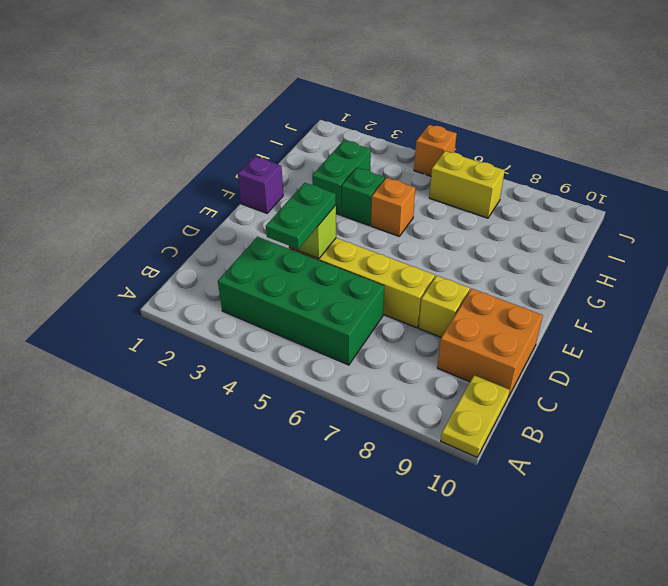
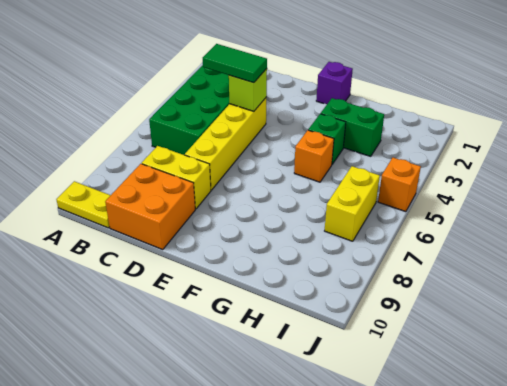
green 1x2 plate [266,183,336,249] -> green 1x2 tile [203,44,267,83]
yellow 1x1 brick [419,276,470,337] -> yellow 1x2 brick [142,146,211,209]

